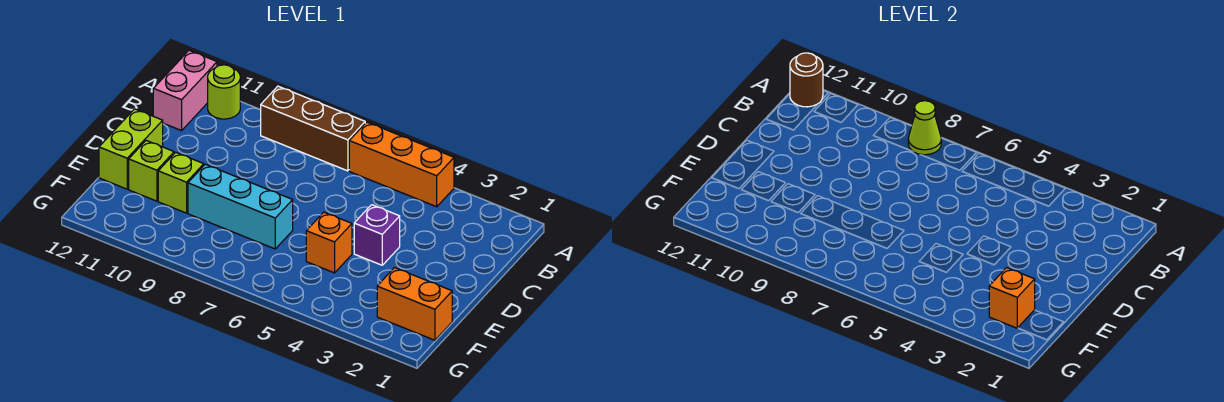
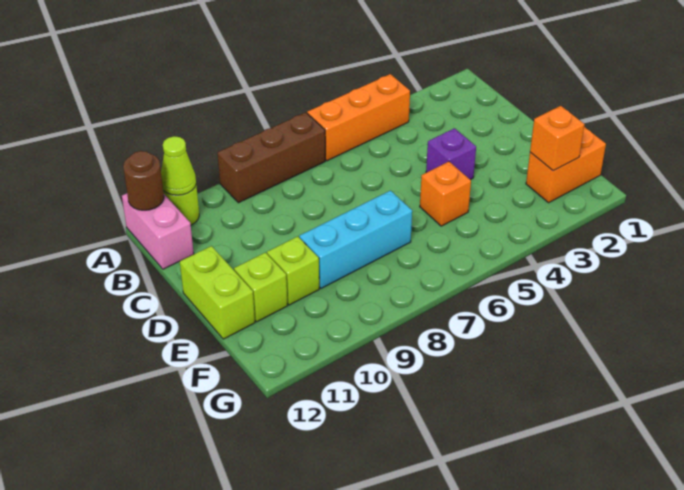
lime 1x1 cone [908,101,941,155] -> lime 1x1 cone moved to [161,136,196,195]

